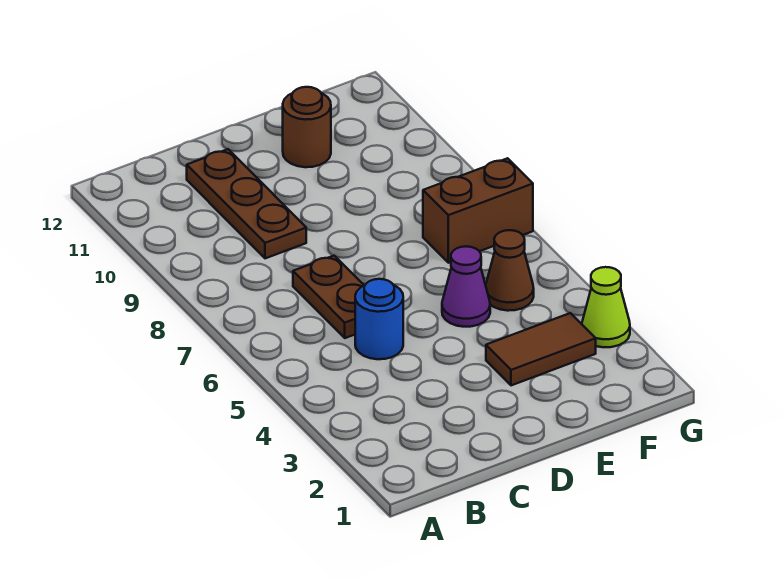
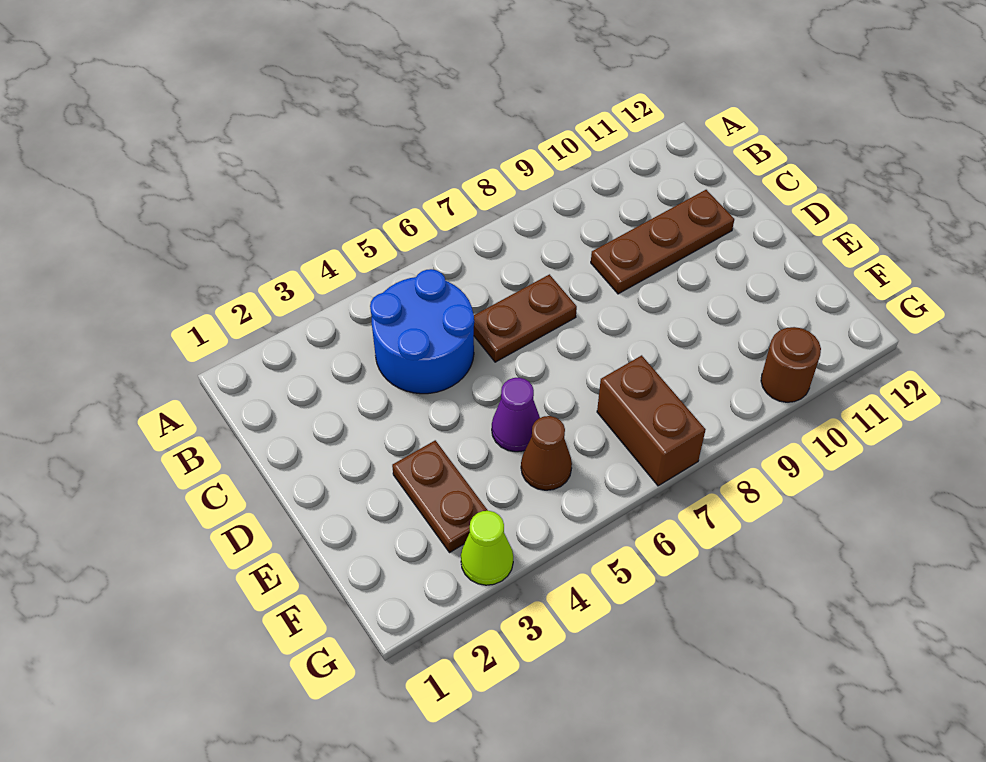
blue 1x1 round brick [355,279,403,359] -> blue 2x2 round brick [370,269,474,394]
brown 1x2 tile [486,313,596,385] -> brown 1x2 plate [392,440,488,553]
brown 1x1 round brick [283,87,331,167] -> brown 1x1 round brick moved to [761,327,821,402]

